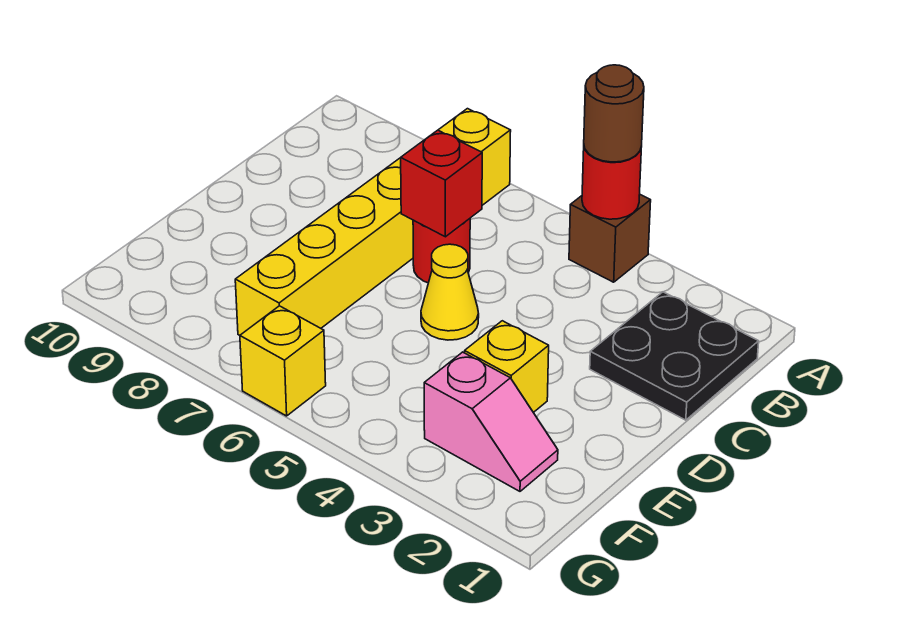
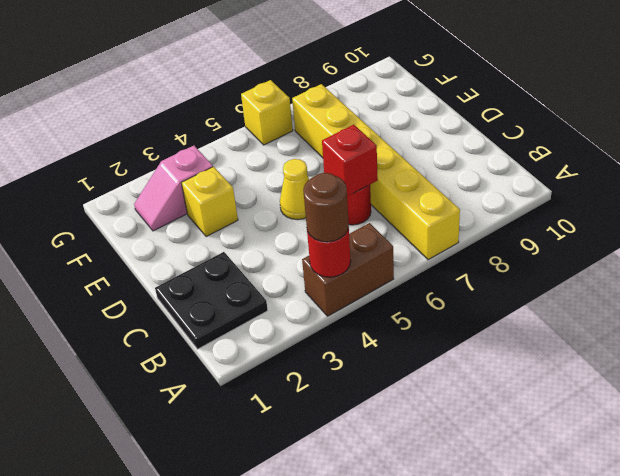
brown 1x1 brick [569,195,651,282] -> brown 1x2 brick [302,223,394,316]

